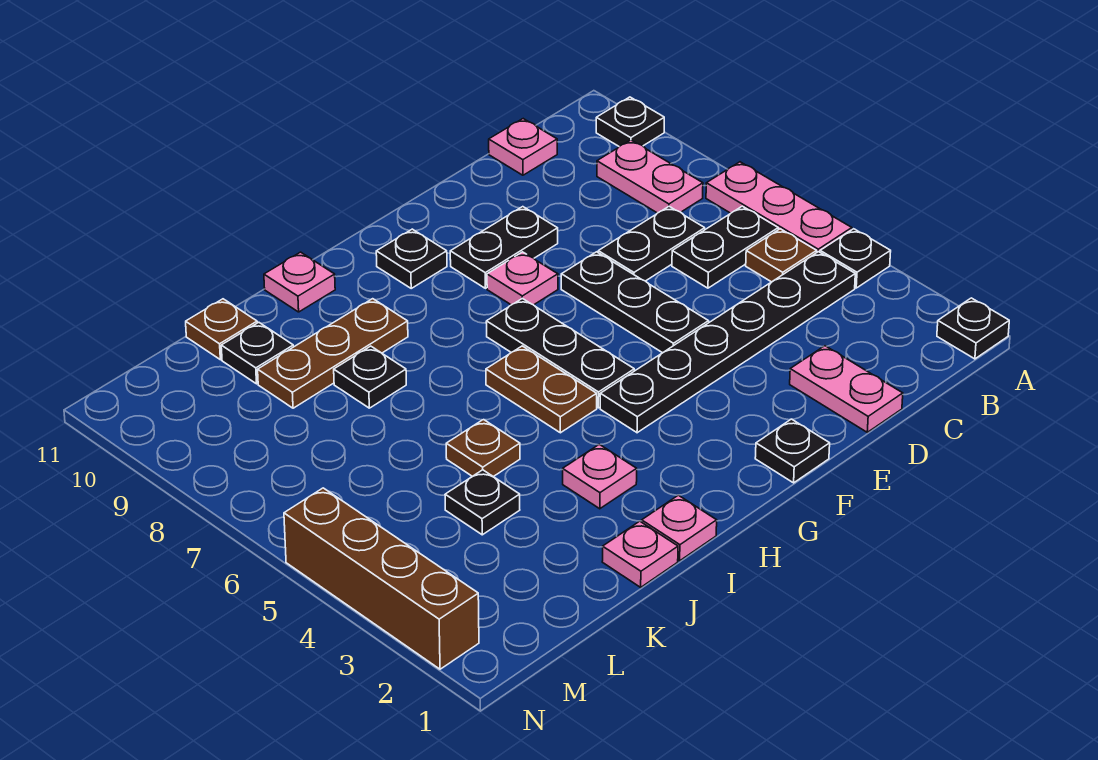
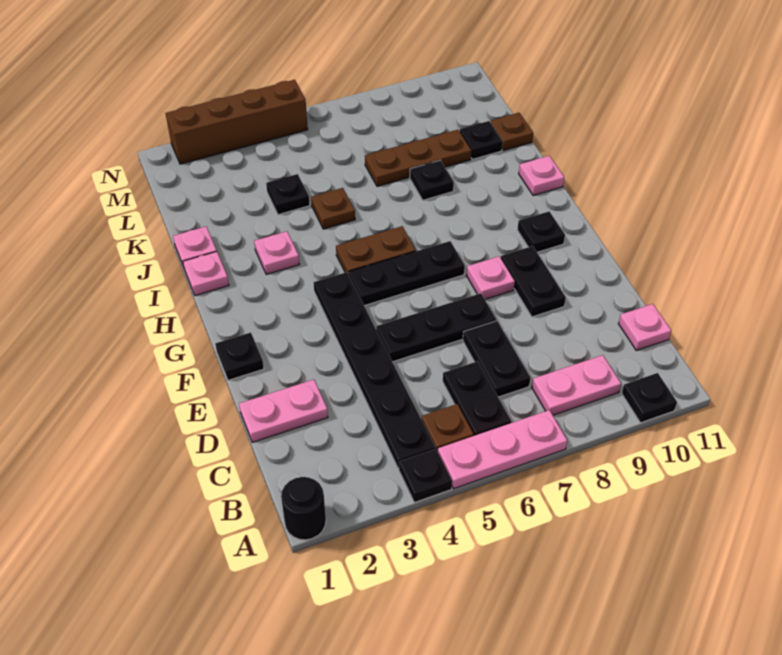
black 1x1 plate [937,298,1009,359] -> black 1x1 round brick [281,477,326,540]
brown 1x3 plate [258,299,408,408] -> brown 1x3 plate turned to [365,130,471,186]

